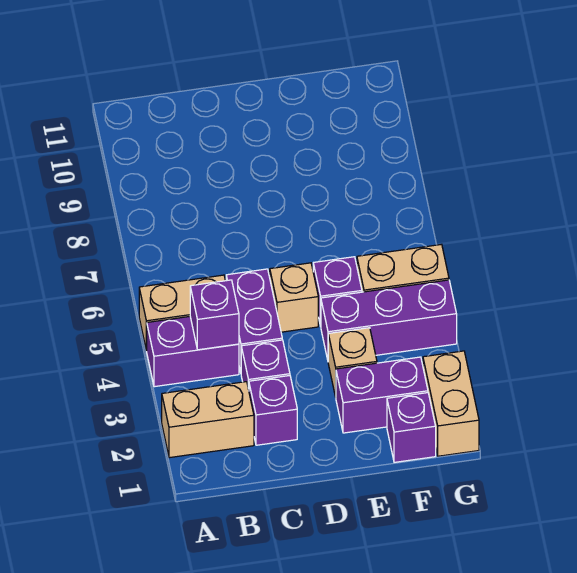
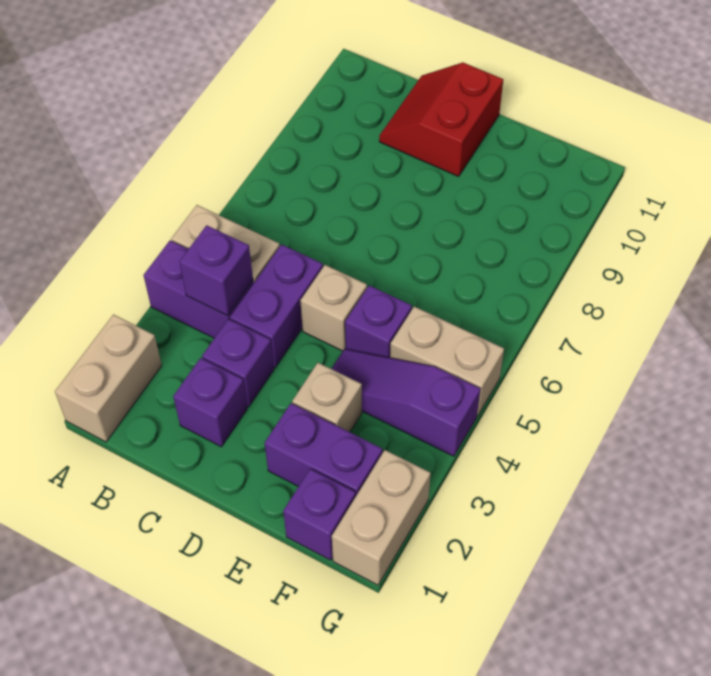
tan 1x2 brick [162,382,254,458] -> tan 1x2 brick turned to [55,315,162,442]
none -> red 2x2 slope [379,63,503,177]
purple 1x3 brick [321,280,457,360] -> purple 1x3 slope [332,349,480,456]

